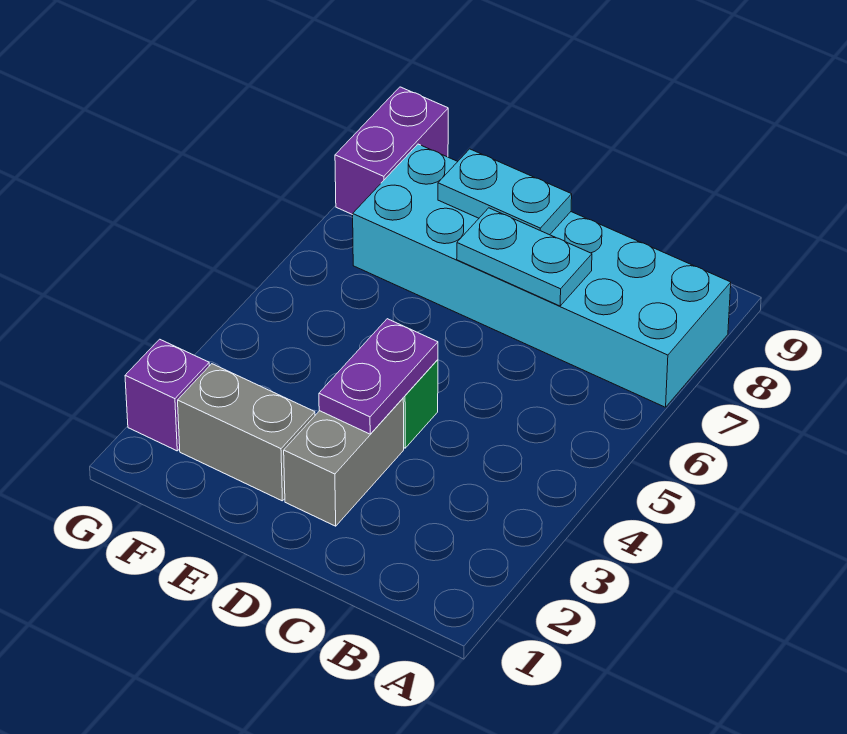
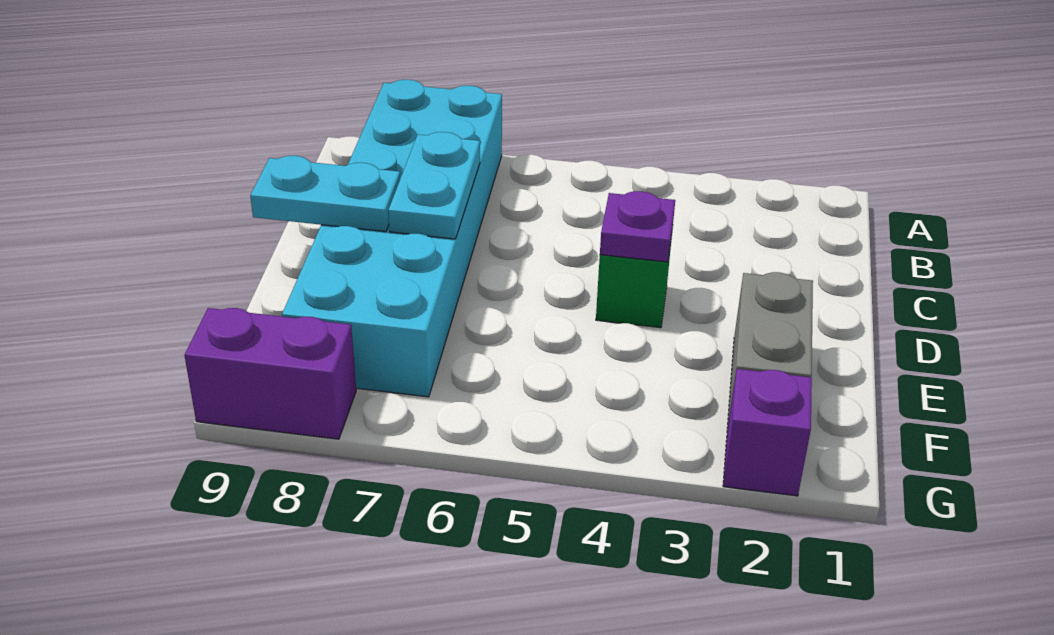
grey 1x2 brick [284,399,404,526] -> none
purple 1x2 plate [319,319,438,434] -> purple 1x1 plate [600,191,675,262]
cyan 1x2 plate [438,149,572,235] -> cyan 1x2 plate turned to [250,156,400,232]

